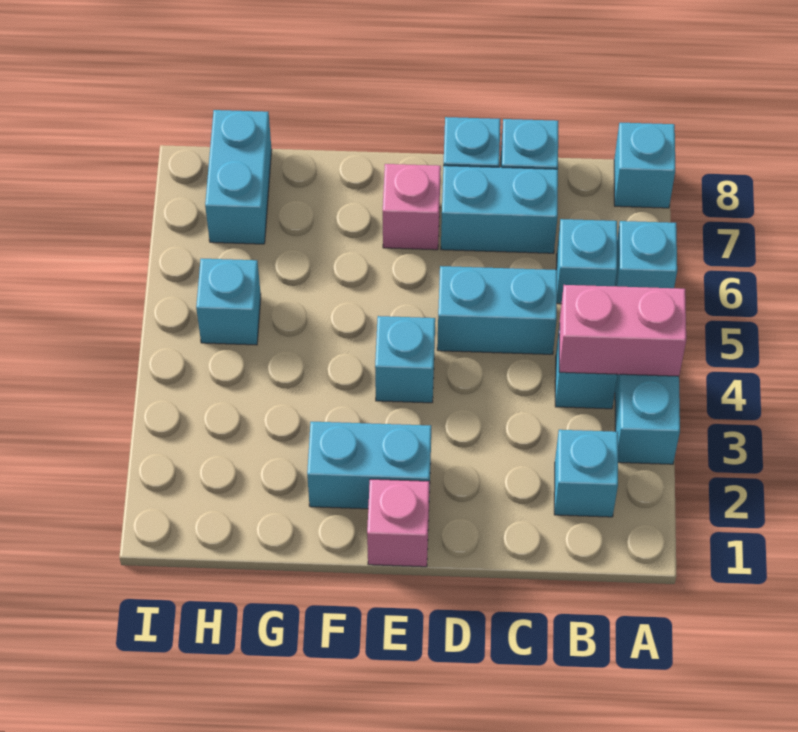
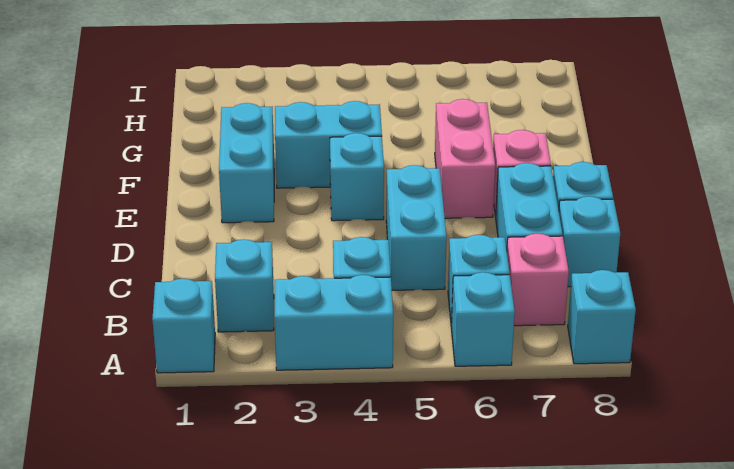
pink 1x2 brick [559,285,686,376] -> pink 1x2 brick moved to [435,99,495,218]
pink 1x1 brick [367,479,430,567] -> pink 1x1 brick moved to [507,234,569,326]
cyan 1x1 brick [196,259,261,345] -> cyan 1x1 brick moved to [152,279,215,373]
cyan 1x2 brick [205,110,272,244] -> cyan 1x2 brick moved to [275,101,382,188]

